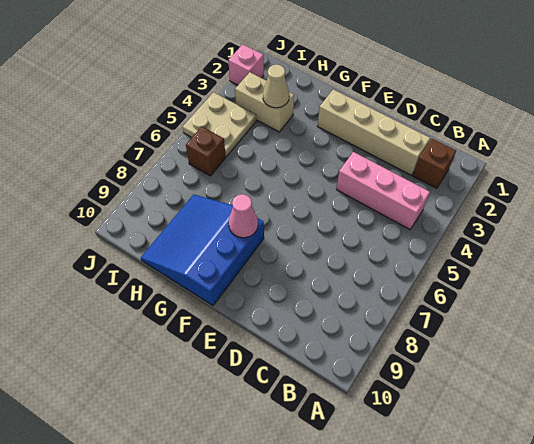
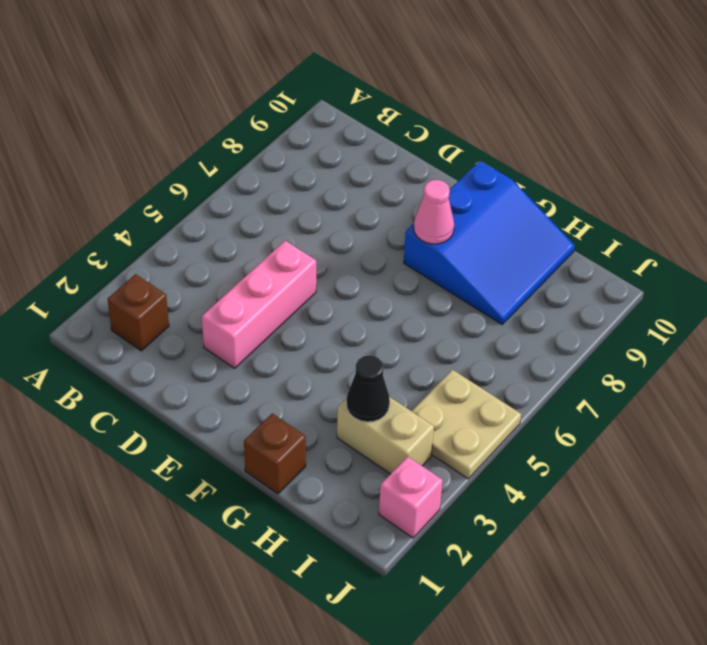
pink 1x3 brick [336,152,430,229] -> pink 1x3 brick turned to [202,241,316,368]
tan 1x4 brick [317,89,430,175] -> none
tan 1x1 cone [263,65,289,108] -> black 1x1 cone [346,355,390,422]
brown 1x1 brick [186,126,226,176] -> brown 1x1 brick moved to [244,413,306,494]

